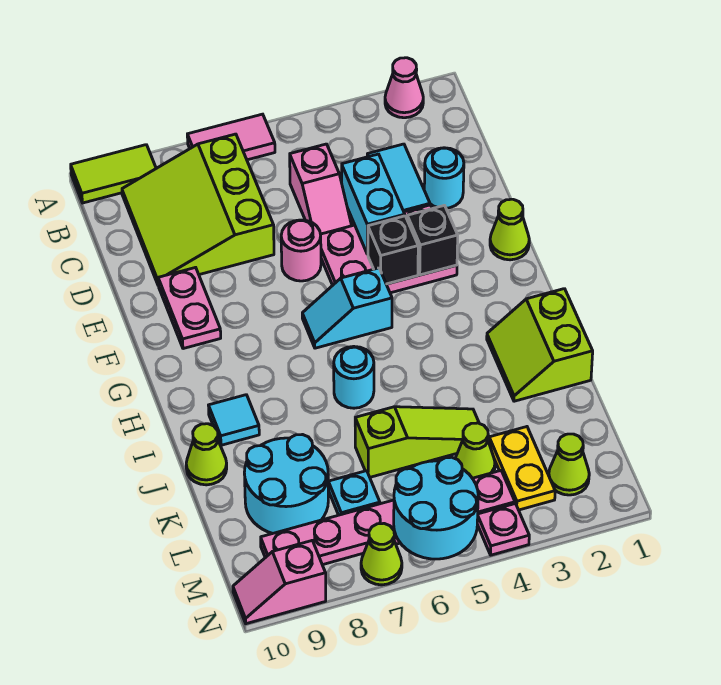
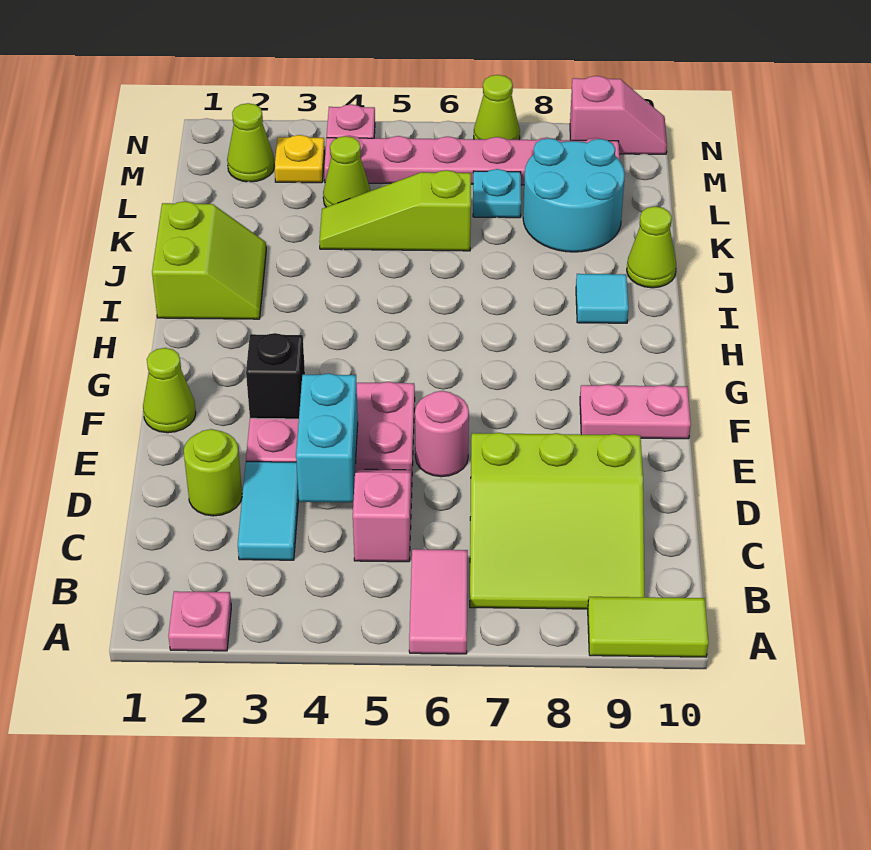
pink 1x1 cone [385,58,423,118] -> pink 1x1 plate [168,591,231,651]
pink 1x2 tile [187,114,275,160] -> pink 1x2 tile turned to [409,549,468,654]
lime 3x3 slope [122,134,274,285] -> lime 3x3 slope turned to [470,433,644,609]
cyan 1x1 round brick [424,148,464,208] -> lime 1x1 round brick [184,429,242,516]
pink 1x2 plate [158,267,221,349] -> pink 1x2 plate turned to [580,384,691,439]
black 1x1 brick [368,216,418,284] -> none
cyan 1x2 slope [302,268,392,348] -> none
cyan 1x1 round brick [334,346,374,408] -> none
yellow 1x2 plate [489,427,555,510] -> yellow 1x1 plate [274,135,325,183]
cyan 2x2 round brick [394,457,478,559] -> none

